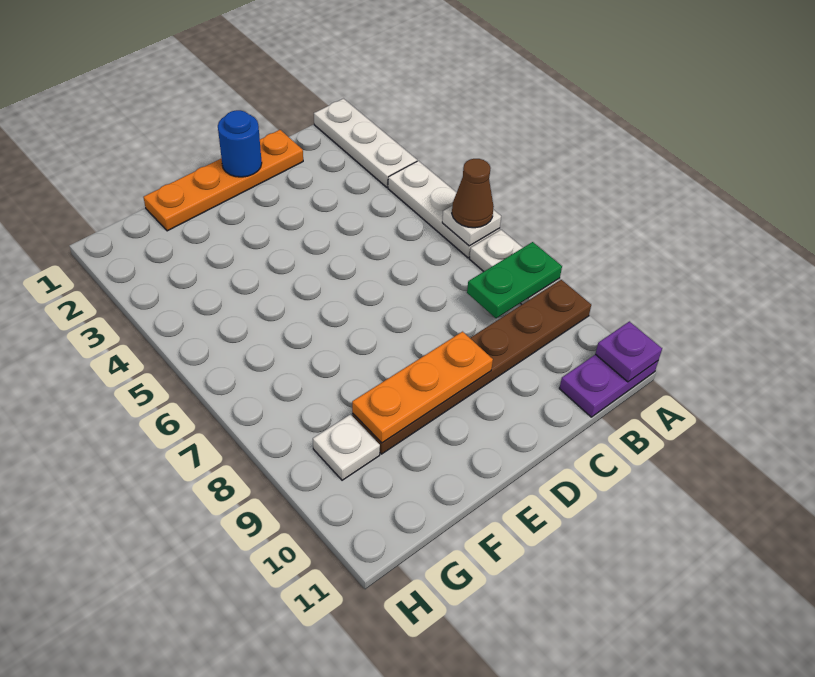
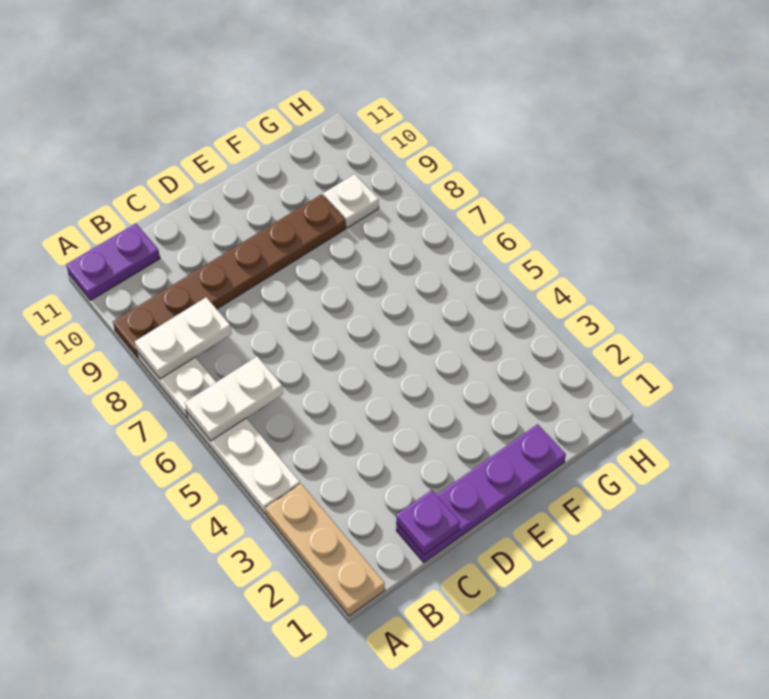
white 1x3 plate [314,99,417,187] -> tan 1x3 plate [265,484,385,616]
white 1x1 plate [442,206,501,246] -> white 1x2 plate [185,357,283,441]
brown 1x1 cone [452,159,494,228] -> none
green 1x2 plate [467,242,562,318] -> white 1x2 plate [135,297,231,379]
purple 1x1 plate [596,321,662,382] -> purple 1x1 plate moved to [396,490,460,555]
orange 1x4 plate [143,130,303,231] -> purple 1x4 plate [396,424,566,562]
blue 1x1 round brick [218,110,262,177] -> none
orange 1x3 plate [352,332,493,443] -> none

